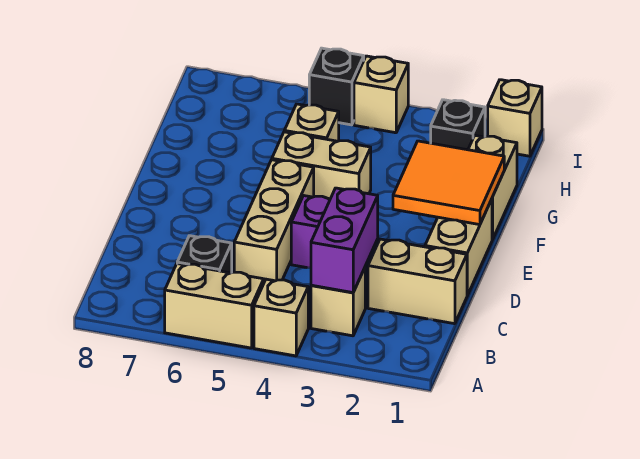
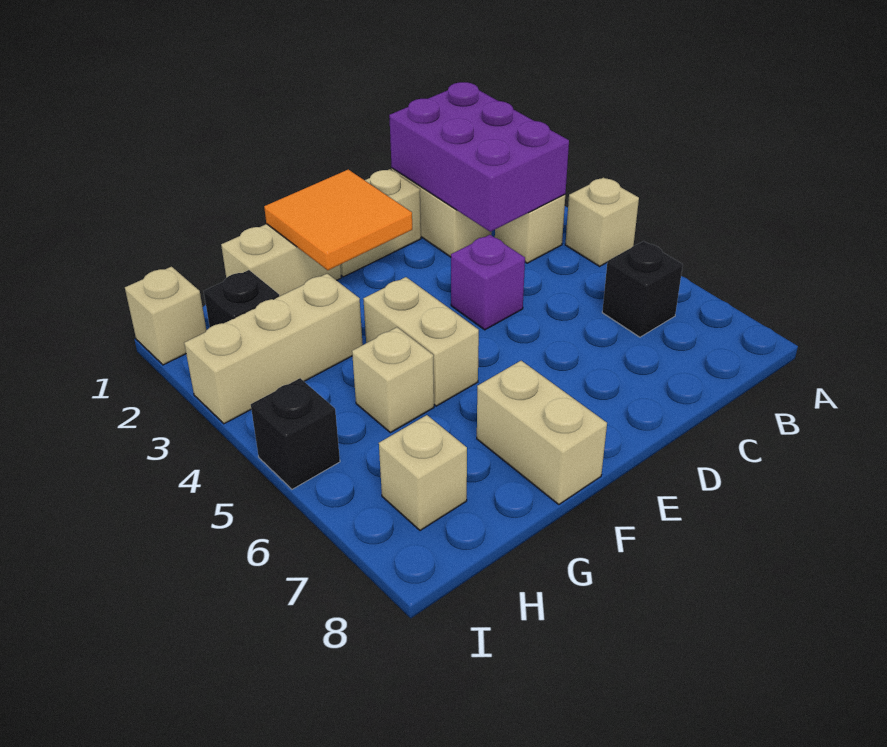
tan 1x2 brick [165,264,264,348] -> tan 1x2 brick moved to [477,361,607,504]
purple 1x2 brick [311,188,378,293] -> purple 2x3 brick [389,82,569,232]
tan 1x3 brick [234,160,314,282] -> tan 1x3 brick moved to [184,274,363,424]
tan 1x1 brick [354,56,408,133] -> tan 1x1 brick moved to [379,415,467,531]

